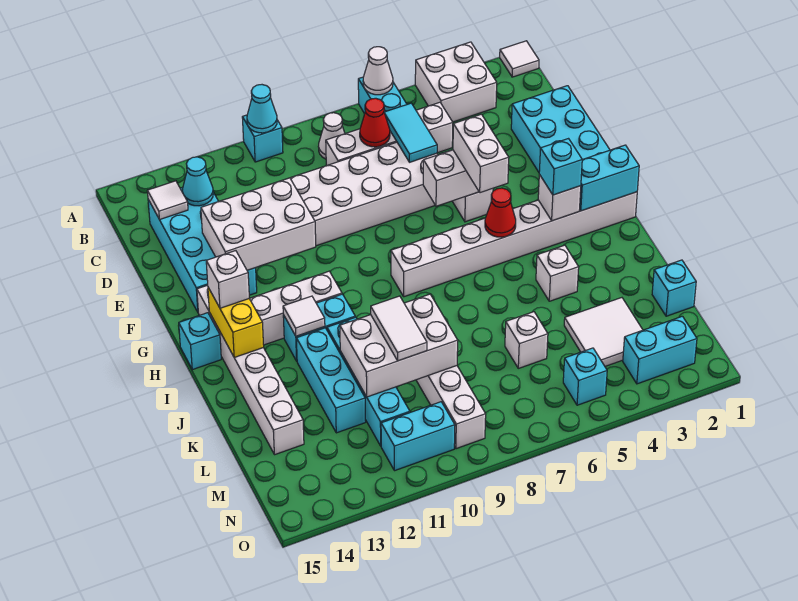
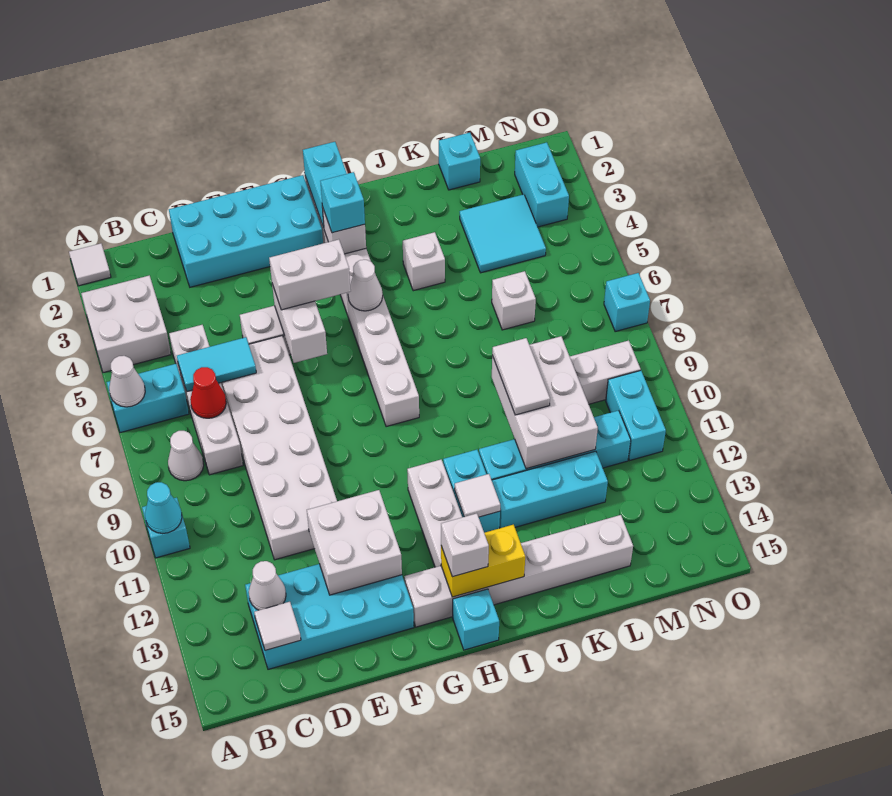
cyan 1x1 cone [182,157,213,206] -> white 1x1 cone [249,561,286,610]
white 2x3 brick [201,178,316,270] -> white 2x2 brick [307,490,402,595]
red 1x1 cone [485,188,516,237] -> white 1x1 cone [348,260,383,311]
white 1x2 tile [371,296,427,361] -> white 1x2 tile turned to [492,338,550,415]
white 2x2 tile [564,298,643,366] -> cyan 2x2 tile [460,194,546,273]
cyan 1x1 brick [563,348,607,405] -> cyan 1x1 brick moved to [604,273,650,332]

